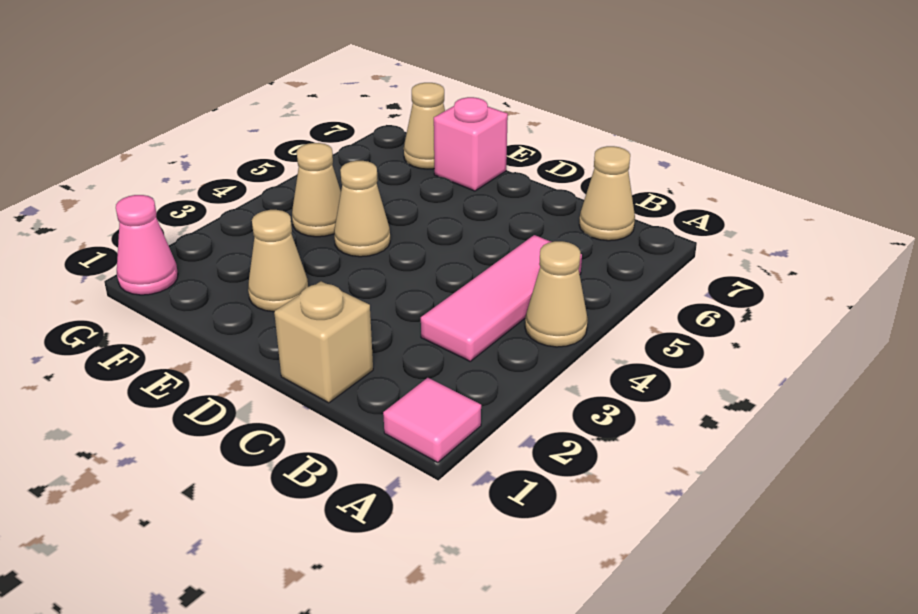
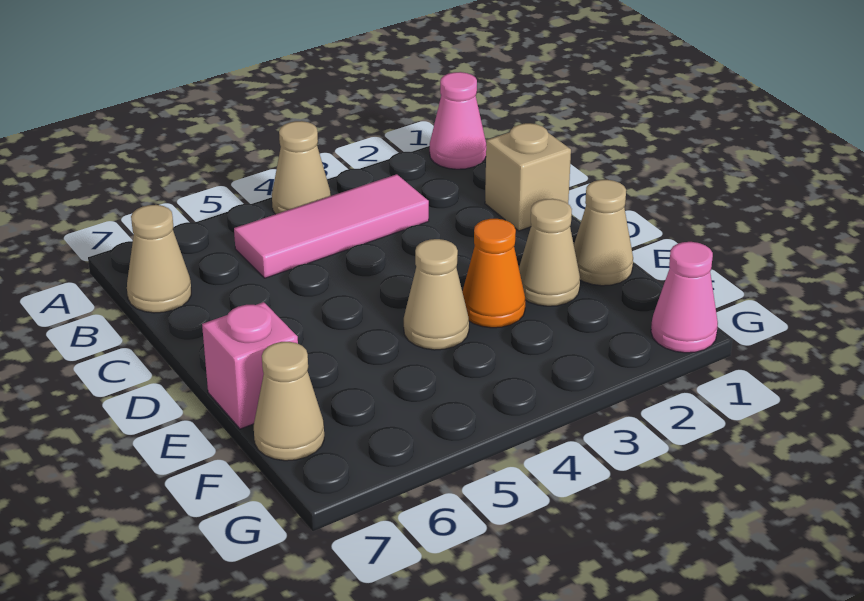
pink 1x1 tile [383,378,481,463] -> pink 1x1 cone [430,72,486,169]
none -> orange 1x1 cone [462,219,525,328]
tan 1x1 cone [292,143,341,237] -> tan 1x1 cone moved to [574,180,633,286]

